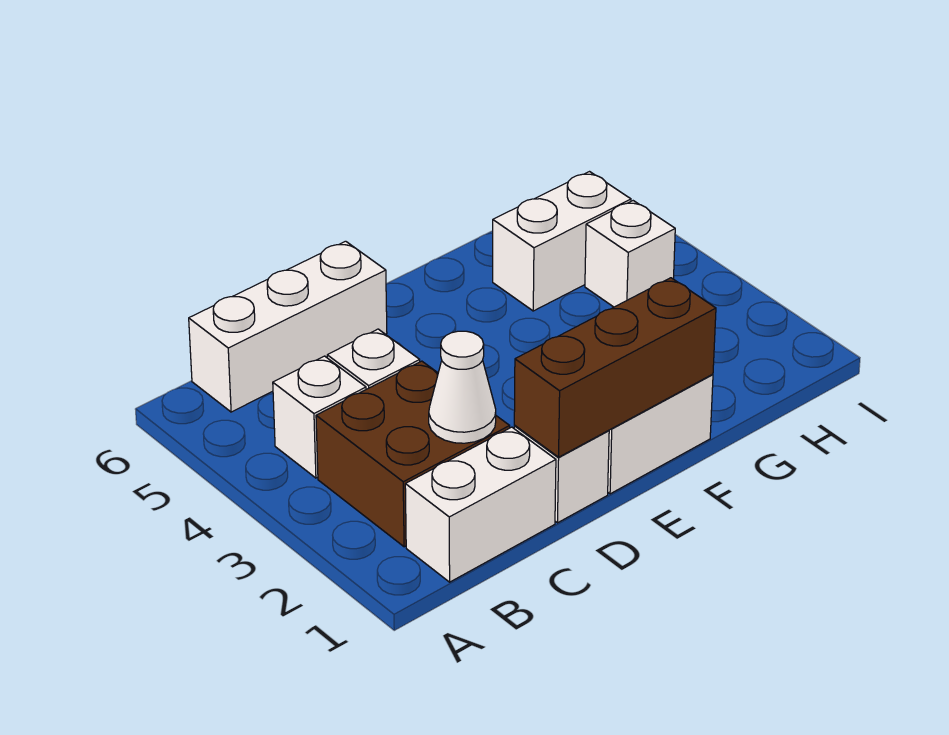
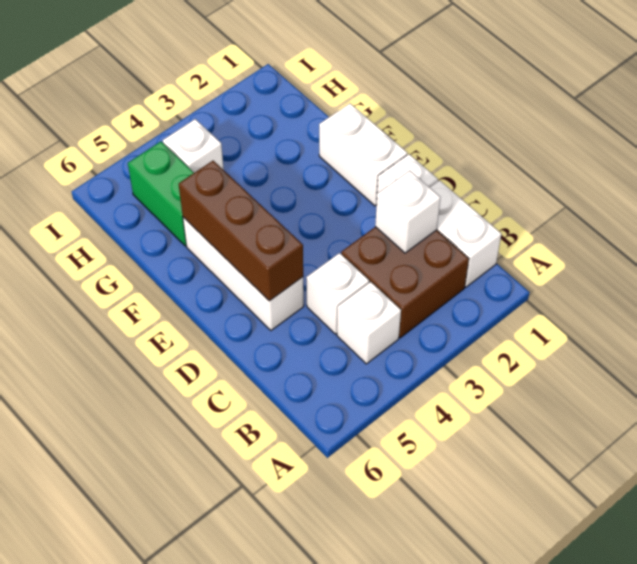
white 1x3 brick [189,241,387,412] -> white 1x3 brick moved to [183,217,304,330]
white 1x1 cone [429,331,496,443] -> white 1x1 brick [375,171,441,253]
brown 1x3 brick [514,278,716,457] -> brown 1x3 brick moved to [179,161,303,301]
white 1x2 brick [493,172,631,311] -> green 1x2 brick [128,142,194,246]

